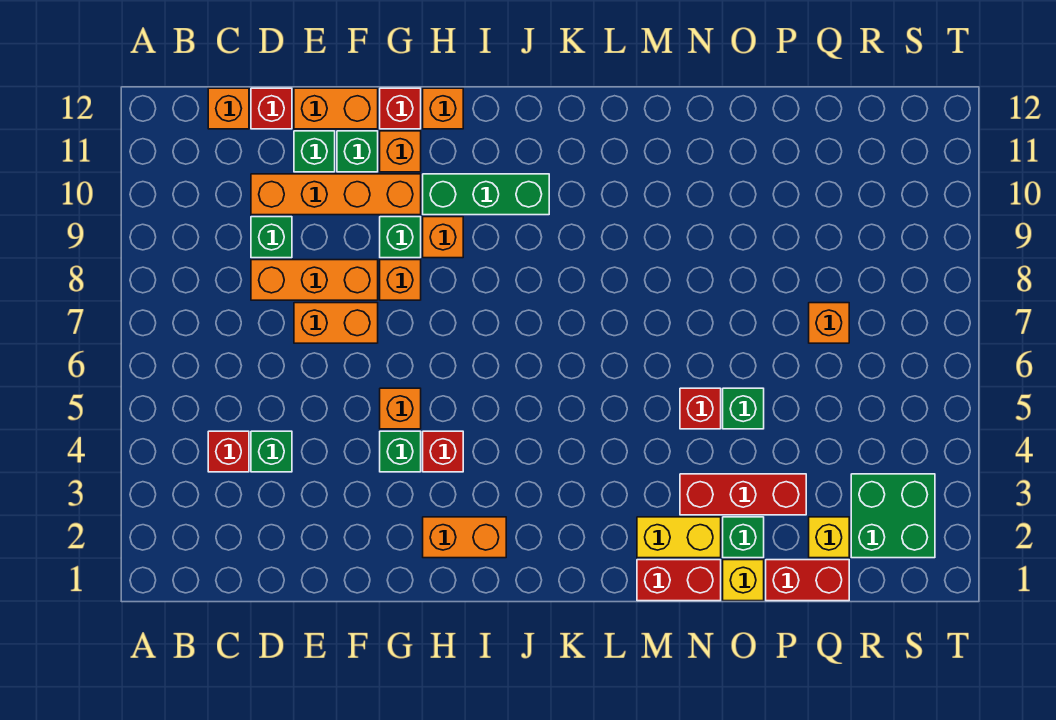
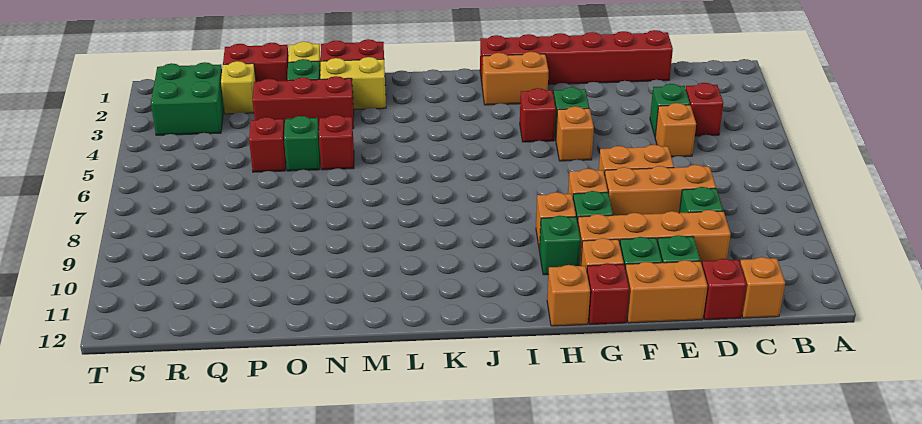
none -> red 1x6 brick [480,30,673,85]
green 1x3 brick [423,174,549,215] -> green 1x1 brick [540,216,581,275]
none -> red 1x1 brick [249,117,286,172]
orange 1x1 brick [809,303,849,343] -> orange 1x1 brick moved to [655,103,696,157]

